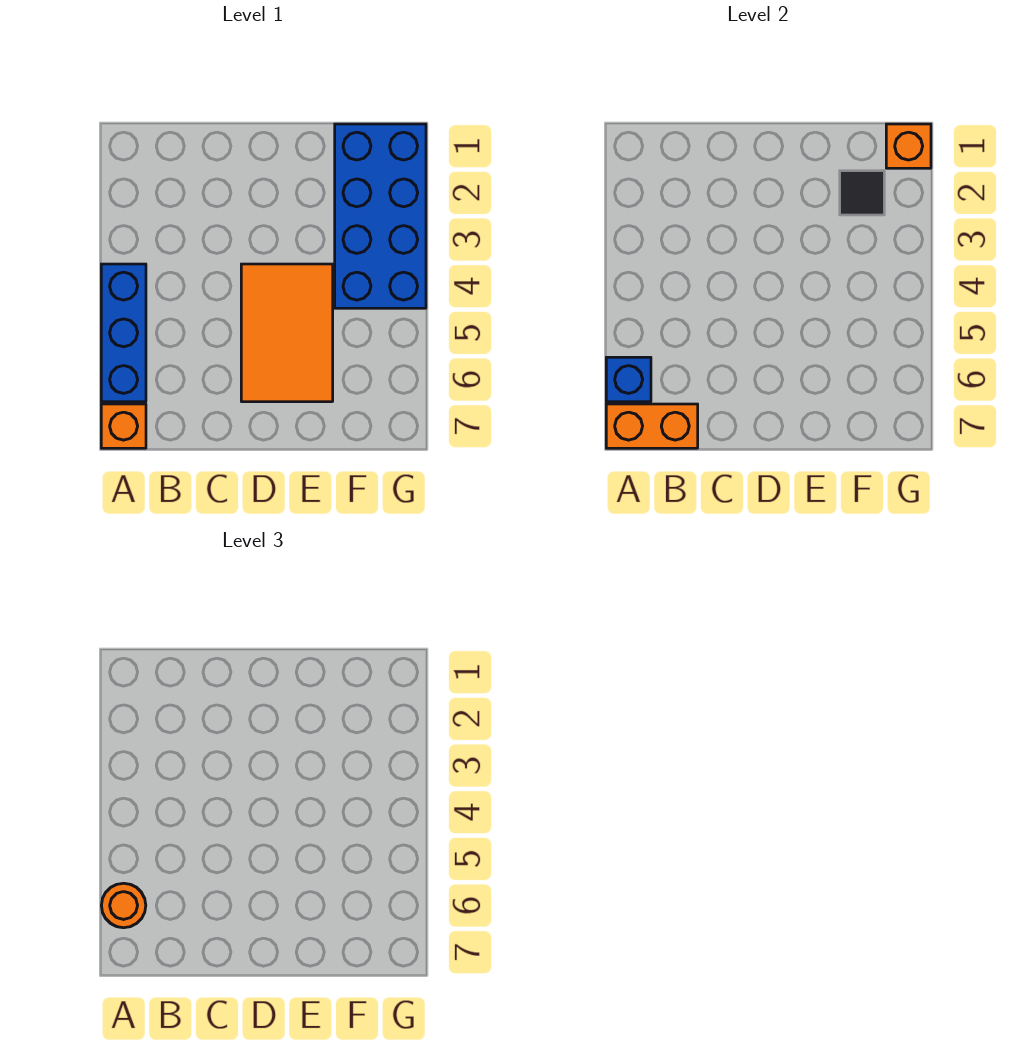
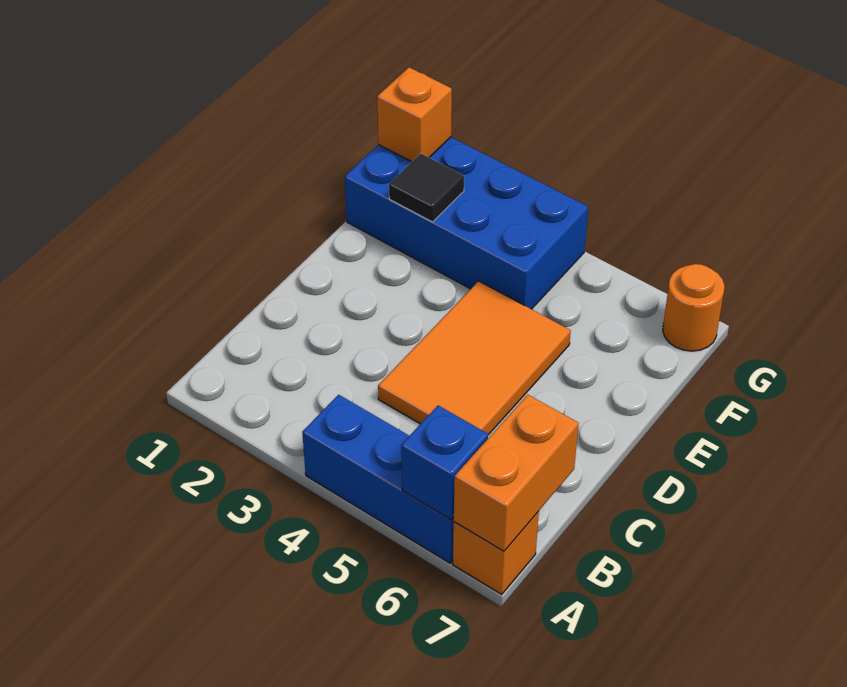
orange 1x1 round brick [101,883,146,928] -> orange 1x1 round brick moved to [663,264,725,351]
orange 2x3 tile [241,264,333,402] -> orange 2x3 tile turned to [378,281,571,435]

